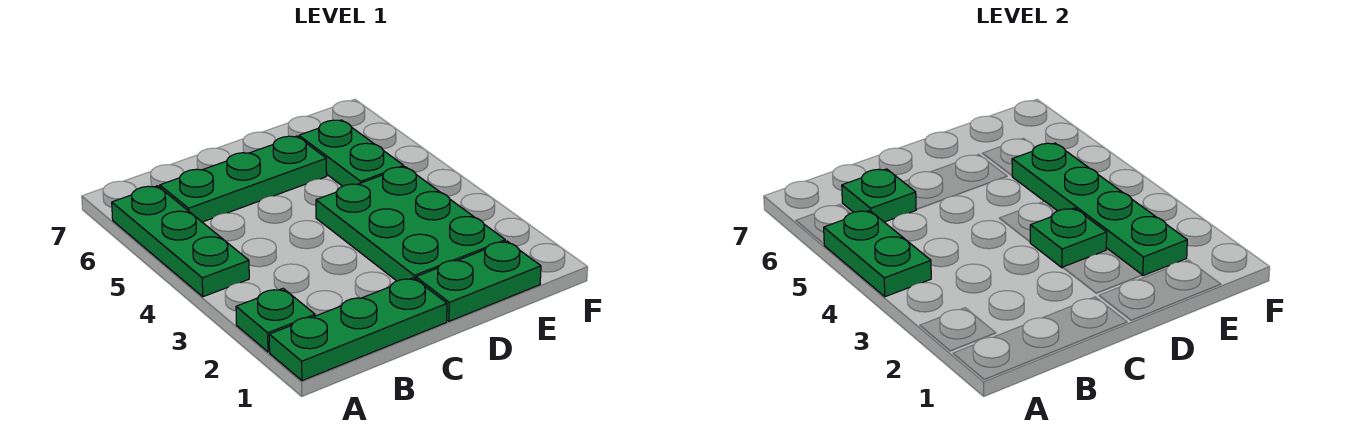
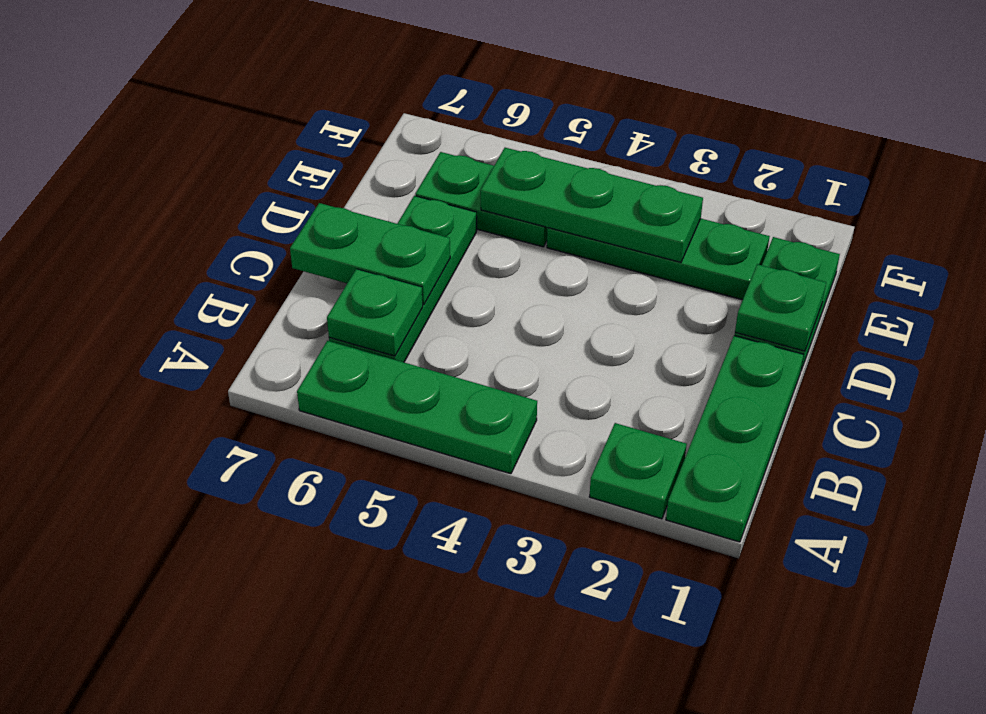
green 1x2 plate [824,210,931,297] -> green 1x2 plate moved to [290,203,450,305]
green 2x3 plate [316,167,505,281] -> green 1x3 plate [547,219,770,300]
green 1x1 plate [1030,208,1107,268] -> green 1x1 plate moved to [735,264,826,351]
green 1x4 plate [1012,143,1187,276] -> green 1x3 plate [481,148,703,262]

